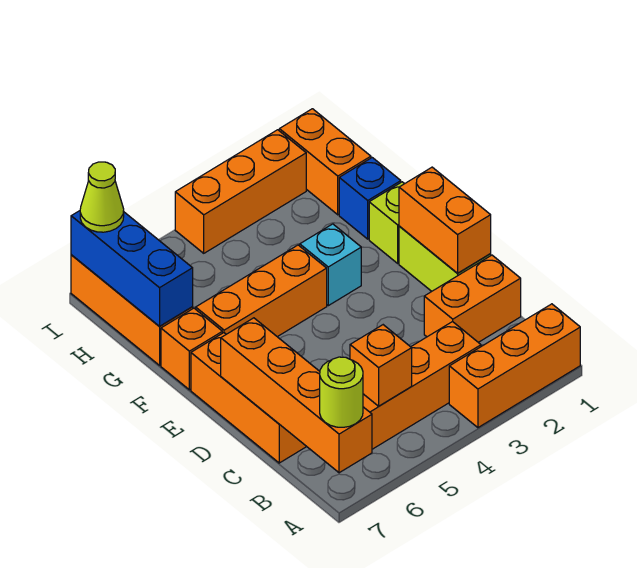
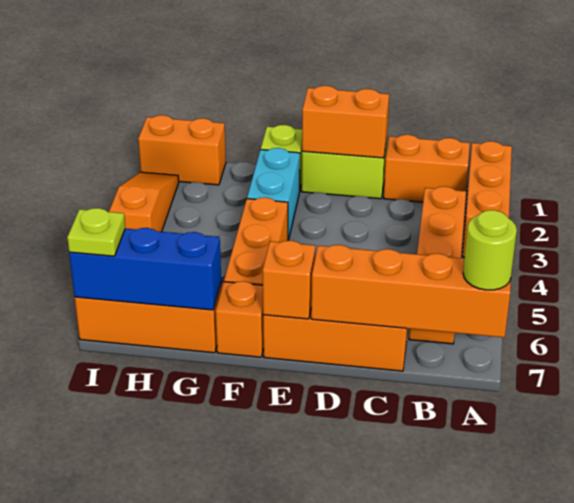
orange 1x1 brick [350,325,412,406] -> orange 1x1 brick moved to [263,240,315,319]
orange 1x2 brick [424,255,521,342] -> orange 1x2 brick turned to [384,135,470,202]
cyan 1x1 brick [300,224,361,306] -> cyan 1x2 brick [247,148,300,240]
blue 1x1 brick [339,158,401,239] -> none
orange 1x3 brick [175,130,306,253] -> orange 1x3 slope [109,172,179,232]
lime 1x1 cone [80,162,124,232] -> lime 1x1 plate [67,208,125,256]

